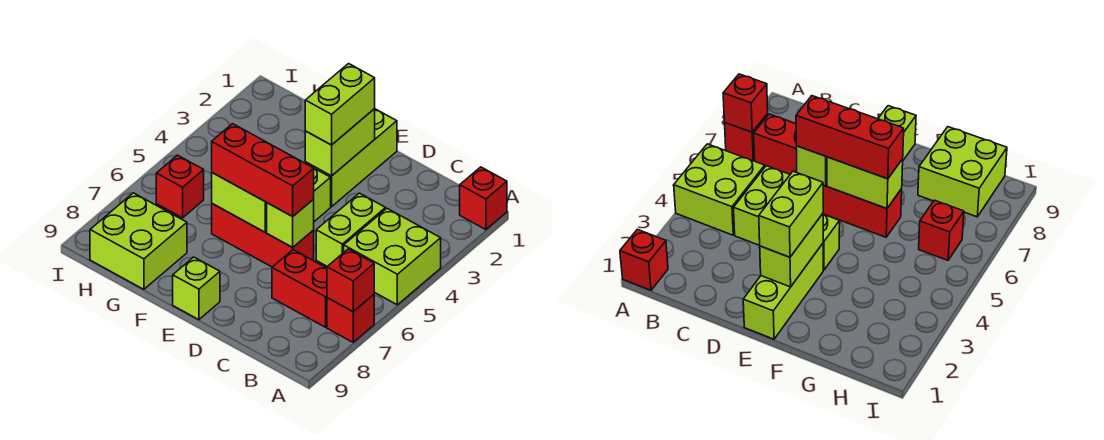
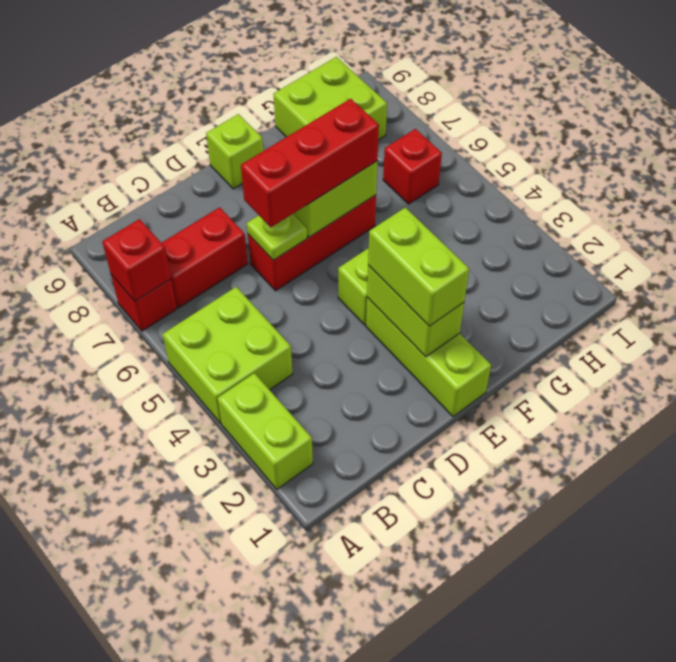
red 1x1 brick [460,167,507,230] -> none
lime 1x2 brick [316,193,386,266] -> lime 1x2 brick moved to [217,373,313,489]
lime 1x1 brick [267,199,314,247] -> lime 1x1 plate [247,214,307,260]

